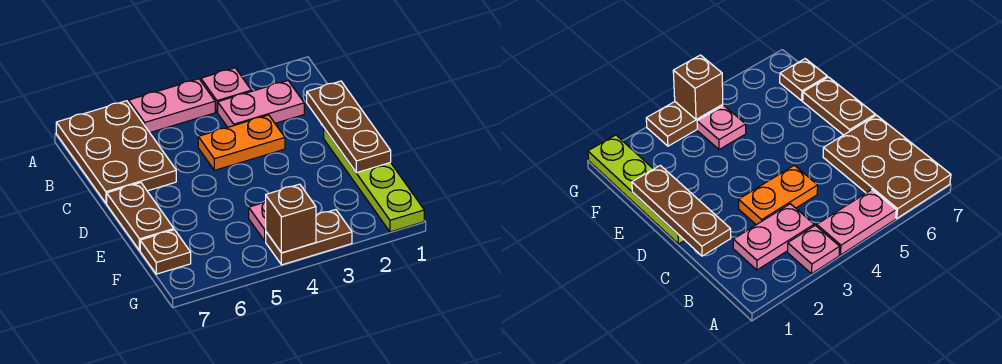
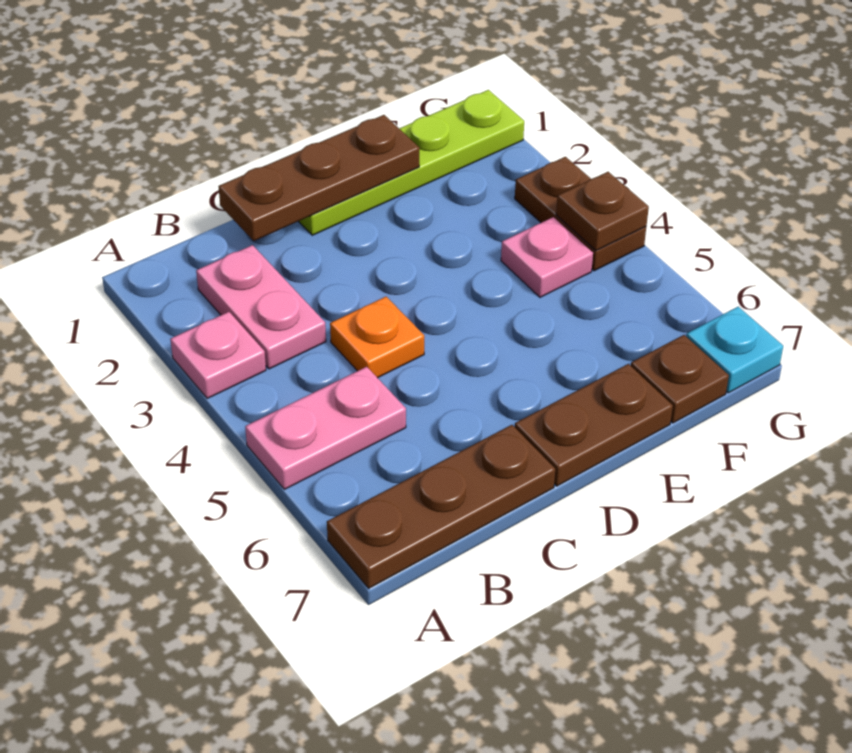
pink 1x2 plate [129,79,215,133] -> pink 1x2 plate turned to [245,367,406,489]
brown 2x3 plate [56,101,176,203] -> brown 1x3 plate [327,425,555,588]
orange 1x2 plate [198,115,285,170] -> orange 1x1 plate [330,297,424,378]
brown 1x1 brick [266,184,316,253] -> brown 1x1 plate [556,172,649,251]
none -> cyan 1x1 plate [686,307,783,393]

